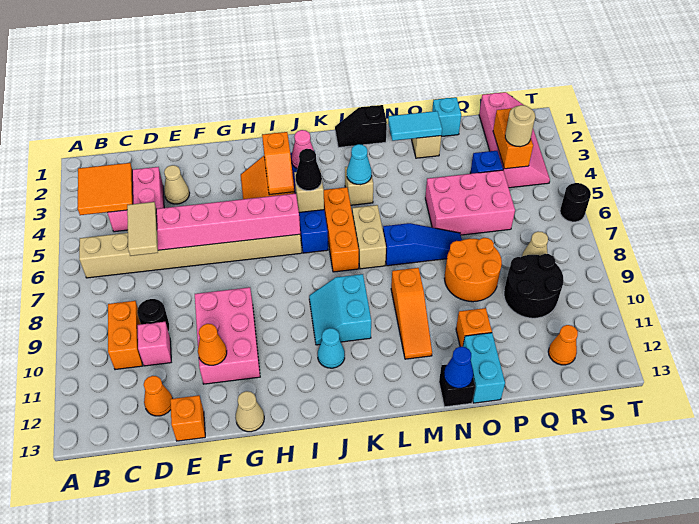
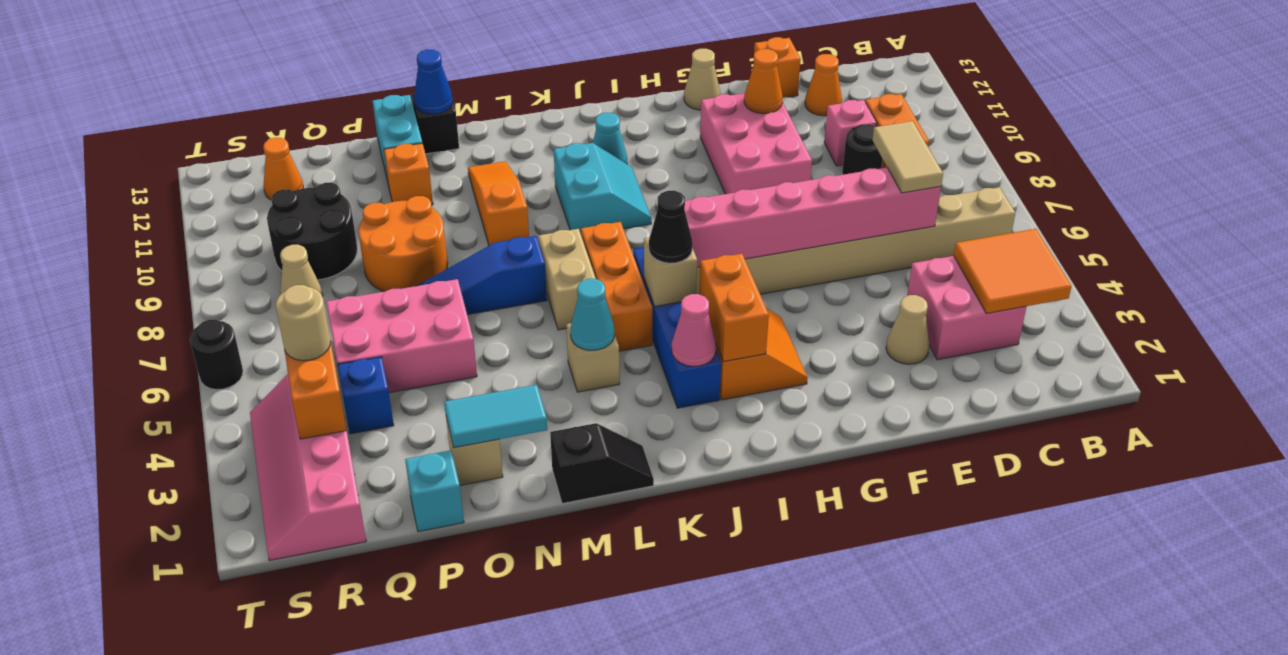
orange 1x2 slope [262,132,294,195] -> orange 1x2 brick [699,254,769,362]

